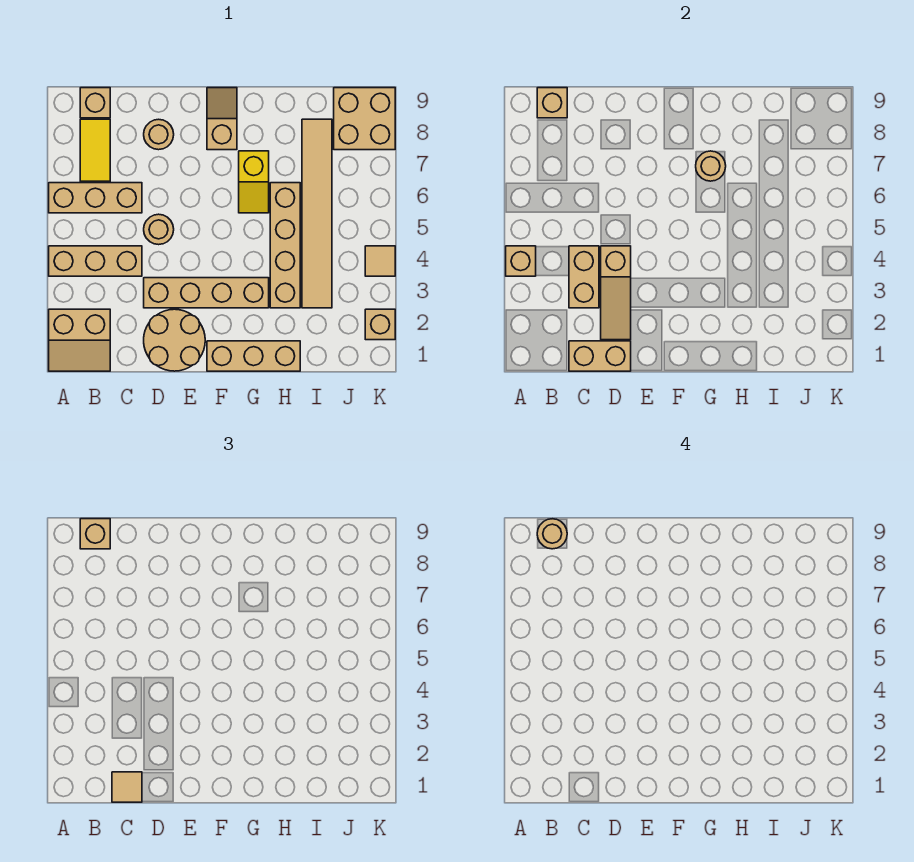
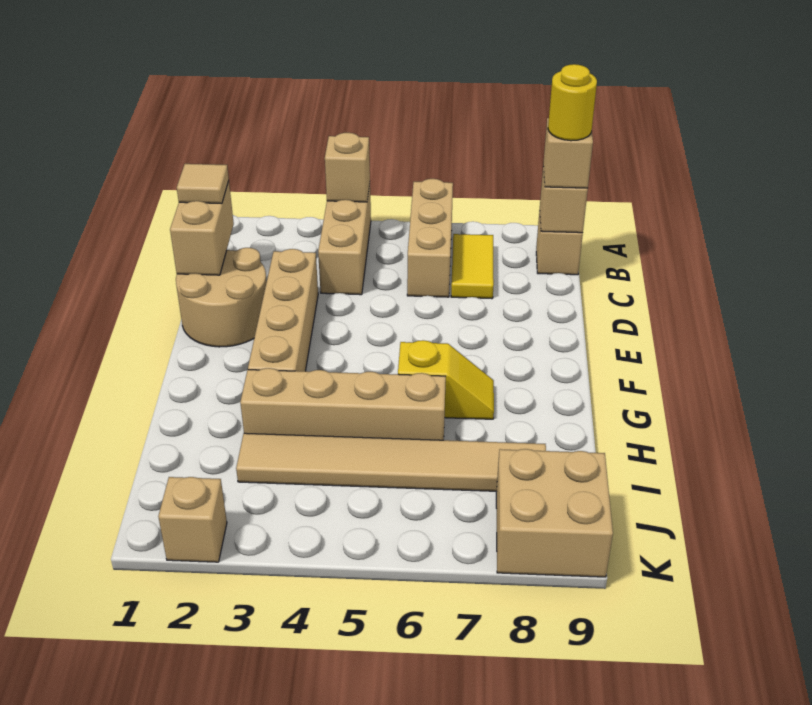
tan 2x2 slope [49,309,110,371] -> none
yellow 1x2 tile [80,119,110,181] -> yellow 1x2 tile turned to [451,234,494,299]
tan 1x1 round brick [537,519,567,549] -> yellow 1x1 round brick [548,64,597,141]
tan 1x2 brick [569,246,599,308] -> none
tan 1x3 slope [601,246,631,340] -> none
tan 1x1 round brick [144,214,174,245] -> none
tan 1x1 round brick [144,119,174,150] -> none
tan 1x3 brick [207,341,300,371] -> none
tan 1x2 slope [207,88,237,150] -> none
yellow 1x2 slope [239,151,269,213] -> yellow 1x2 slope turned to [398,340,494,419]
tan 1x1 round brick [696,151,726,181] -> none
tan 1x1 tile [365,246,395,276] -> none

